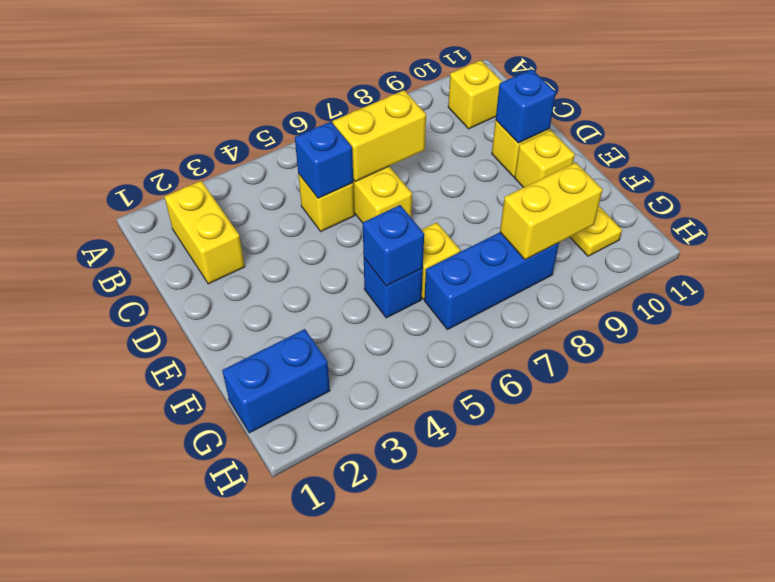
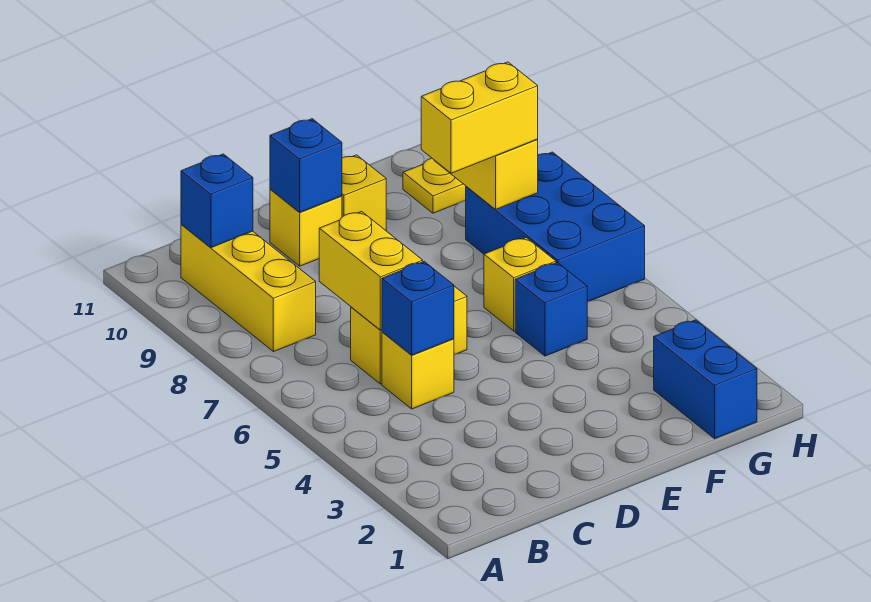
yellow 1x2 brick [164,181,245,284] -> yellow 1x2 brick moved to [421,62,538,173]
yellow 1x1 brick [448,60,502,129] -> yellow 1x3 brick [181,224,316,352]
blue 1x1 brick [363,205,424,286] -> blue 1x1 brick moved to [181,154,253,248]
blue 1x3 brick [424,232,559,330] -> blue 2x3 brick [466,152,645,302]

